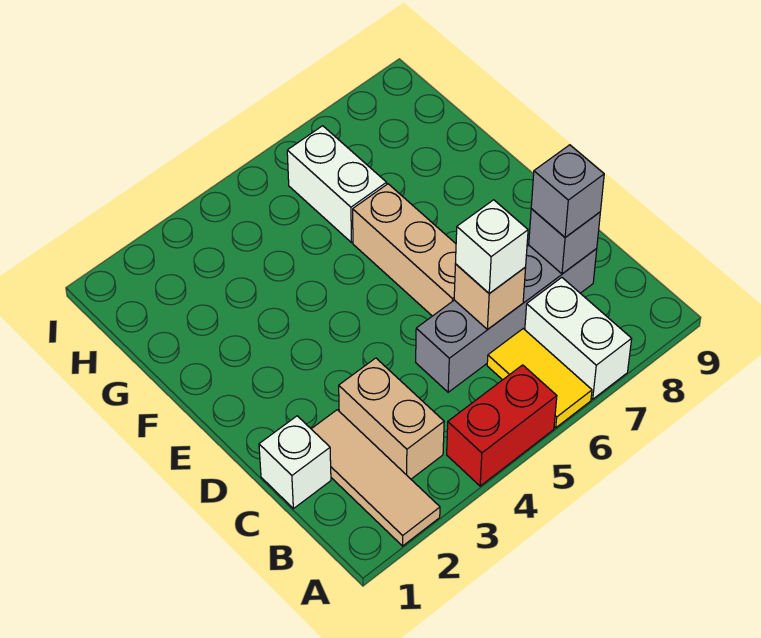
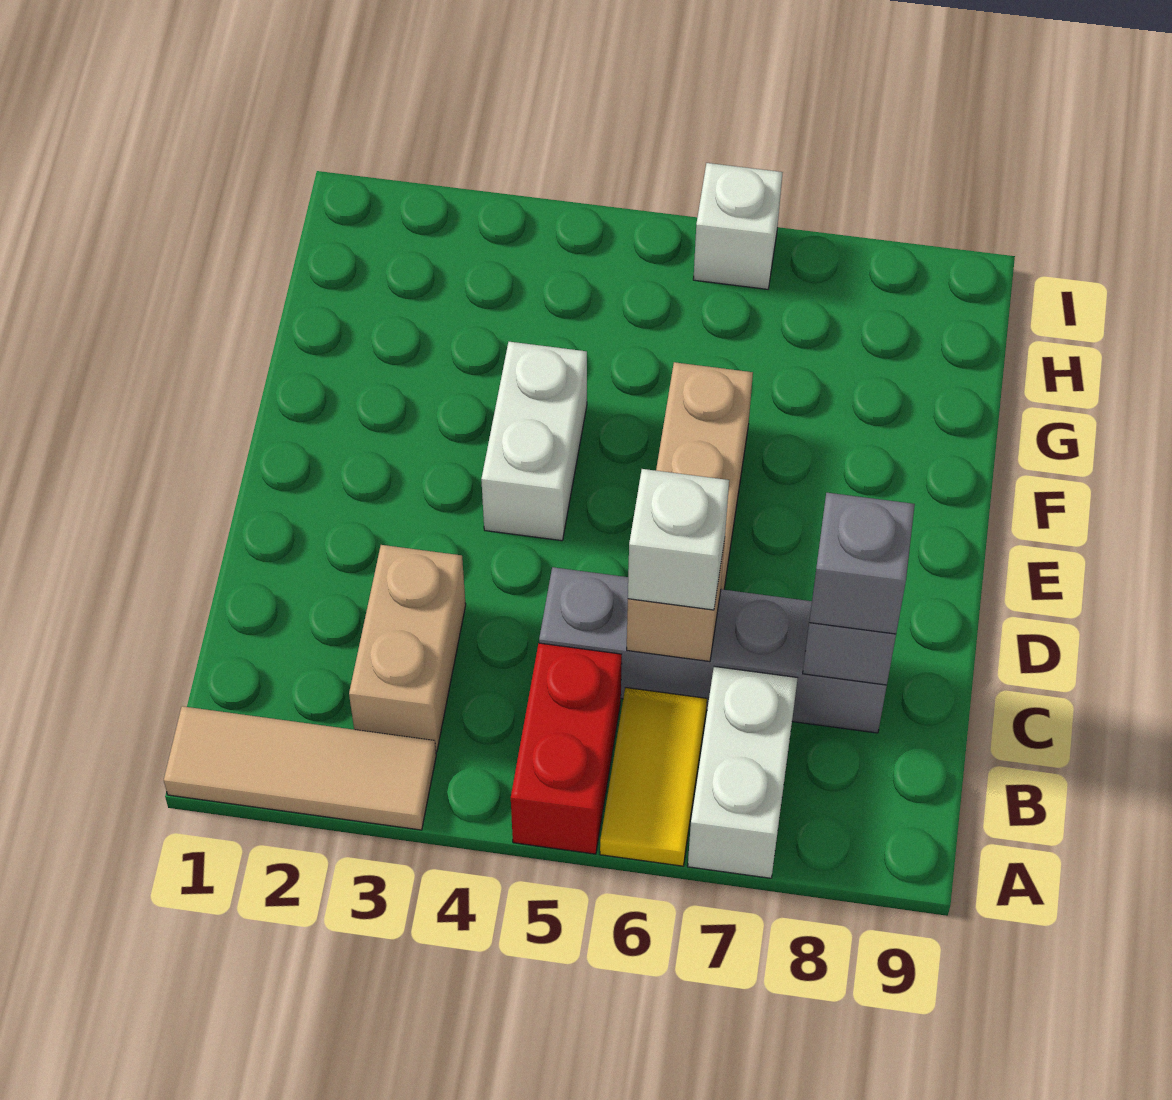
tan 1x3 tile [312,410,440,546] -> tan 1x3 tile turned to [164,706,436,830]
red 1x2 brick [447,365,557,486] -> red 1x2 brick turned to [511,643,622,854]
white 1x1 brick [259,416,331,509] -> white 1x1 brick moved to [693,163,783,289]
white 1x2 brick [287,126,387,243] -> white 1x2 brick moved to [481,342,587,541]

